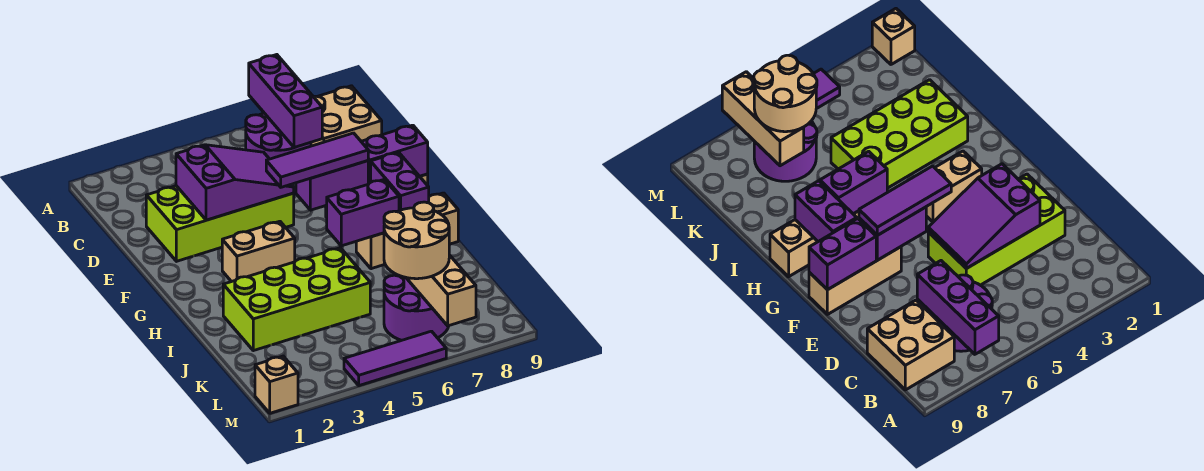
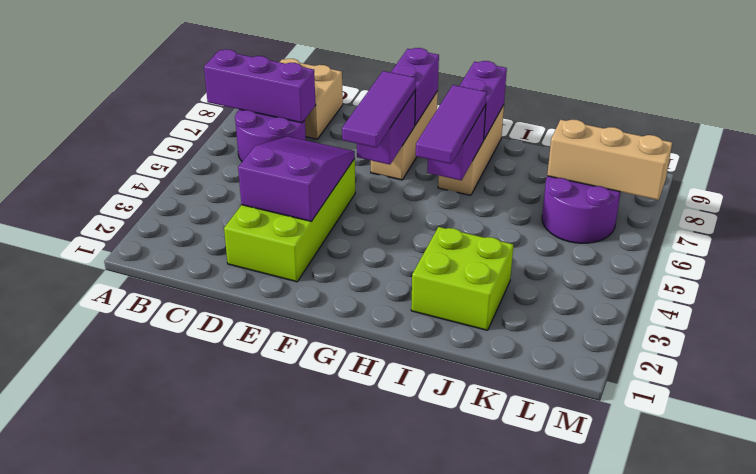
tan 1x2 brick [222,221,295,282] -> none
purple 1x2 brick [371,152,429,211] -> purple 1x2 brick turned to [460,61,507,139]
lime 2x4 brick [223,248,370,351] -> lime 2x2 brick [411,227,513,330]
tan 2x2 round brick [384,202,449,279] -> none
tan 1x1 brick [255,356,298,413] -> none
purple 1x3 tile [344,331,446,386] -> purple 1x3 tile moved to [416,85,487,164]

